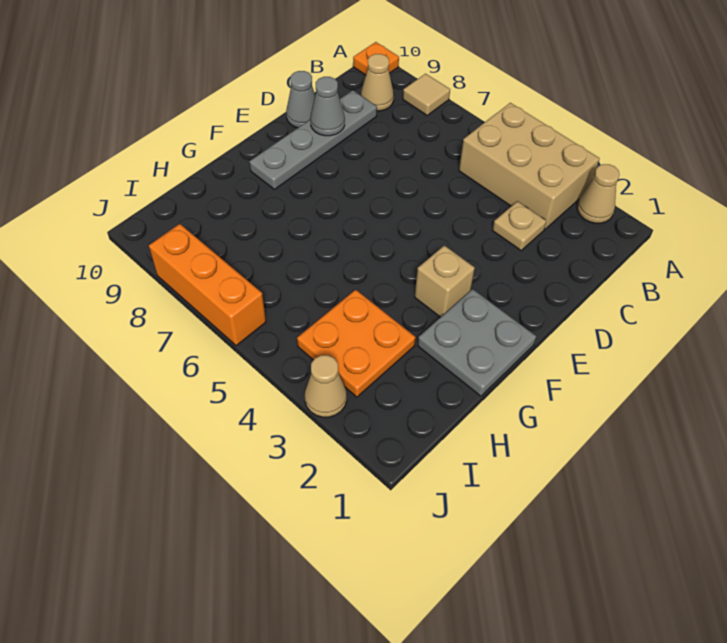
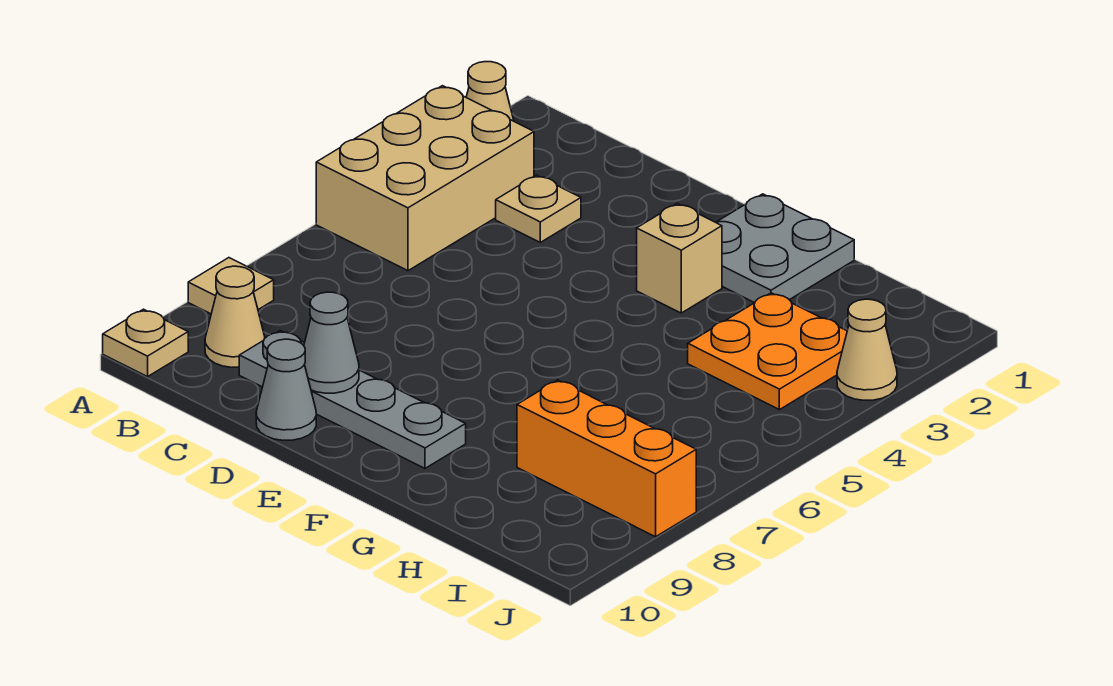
orange 1x1 plate [353,42,399,75] -> tan 1x1 plate [103,309,188,377]
orange 1x3 brick [149,224,266,346] -> orange 1x3 brick turned to [517,380,696,537]

